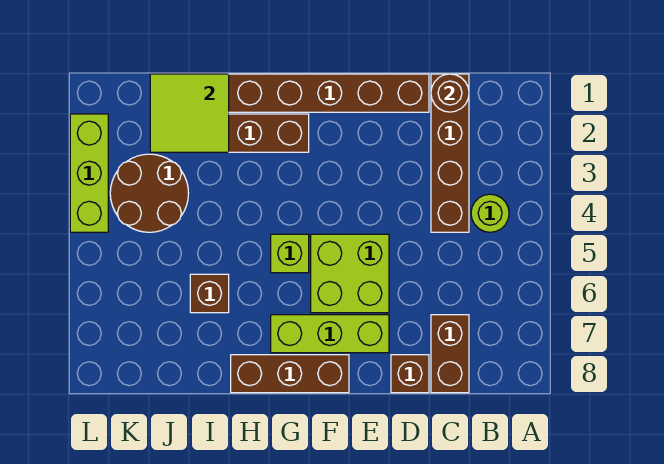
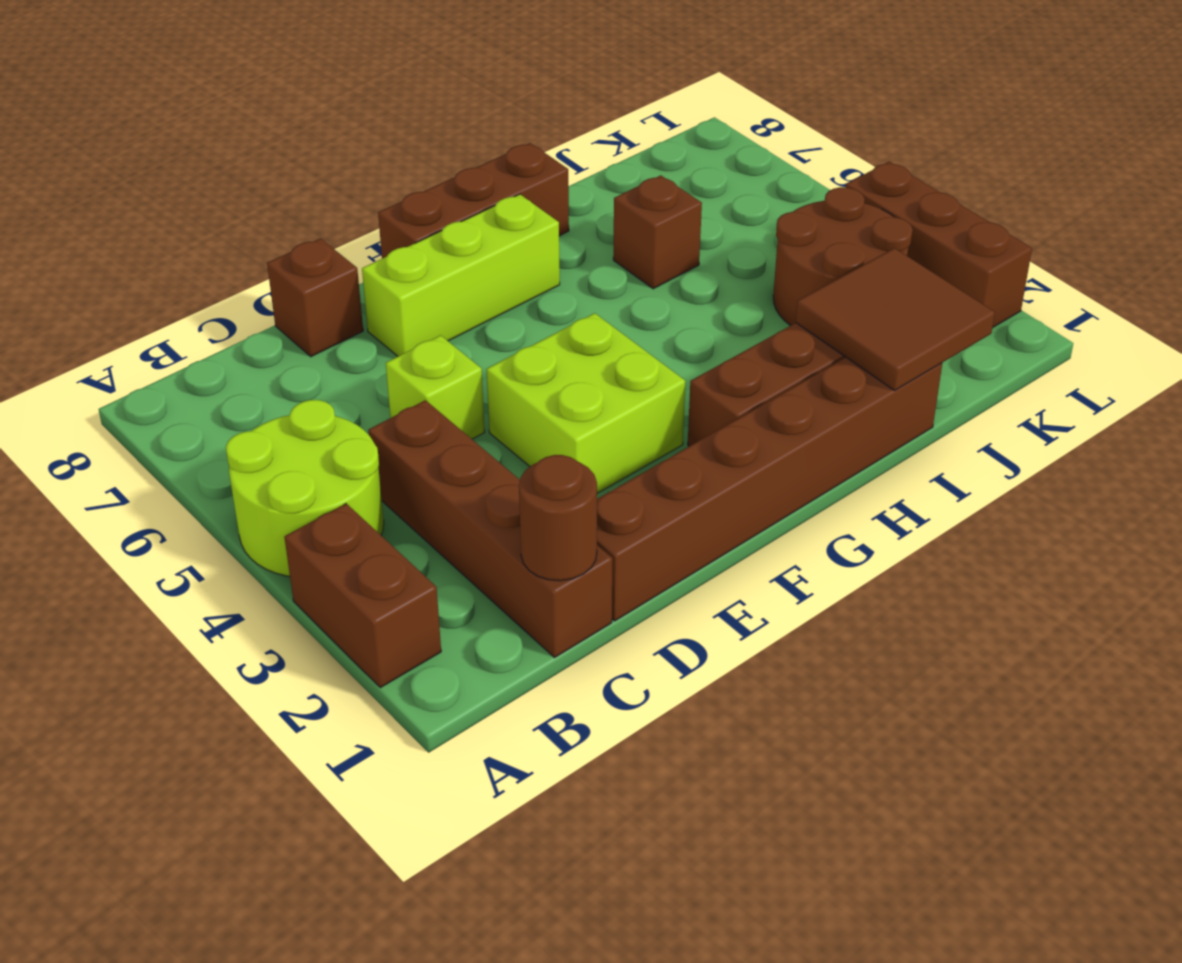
lime 1x1 round brick [471,194,509,232] -> lime 2x2 round brick [226,400,384,576]
brown 1x2 brick [431,315,469,393] -> brown 1x2 brick moved to [284,504,441,688]
lime 2x2 brick [311,234,389,313] -> lime 2x2 brick moved to [487,313,685,493]
lime 1x1 brick [271,234,309,273] -> lime 1x1 brick moved to [386,335,485,439]
lime 2x2 tile [150,74,229,152] -> brown 2x2 tile [796,248,995,391]
lime 1x3 brick [70,114,108,232] -> brown 1x3 brick [846,162,1032,328]

